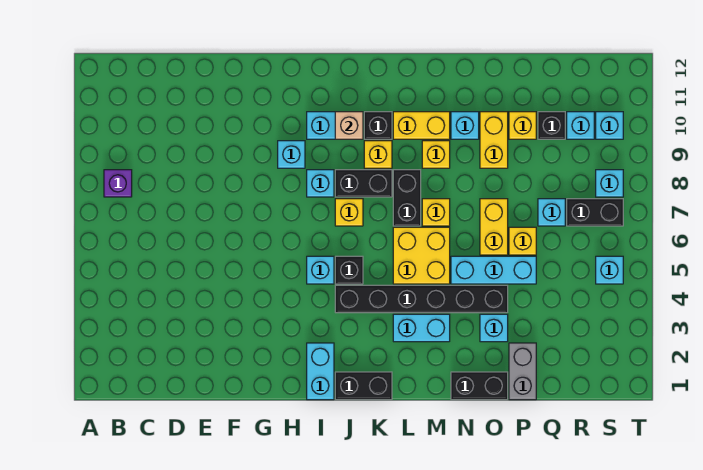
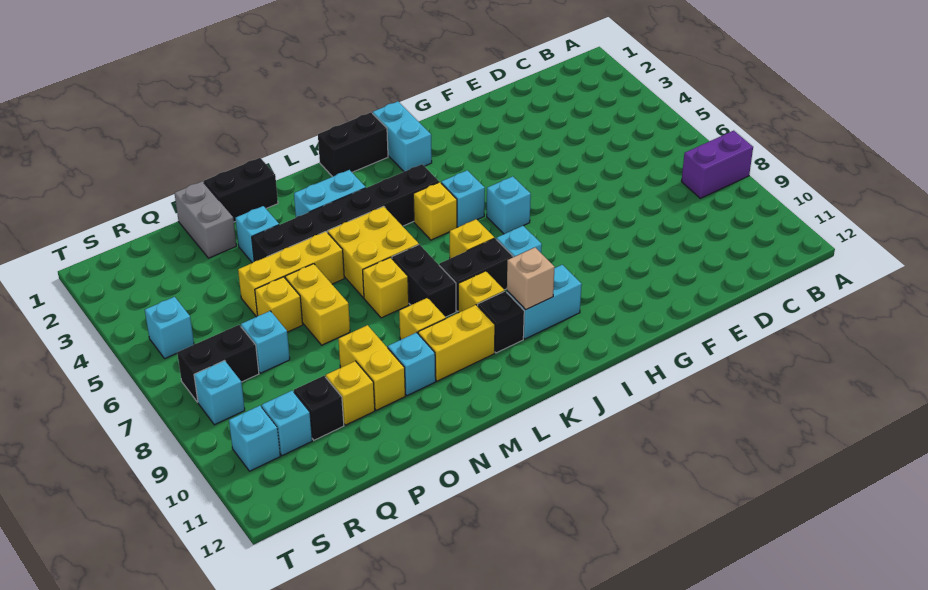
purple 1x1 brick [104,170,132,197] -> purple 1x2 brick [681,131,753,198]
cyan 1x1 brick [278,141,305,168] -> cyan 1x1 brick moved to [487,176,531,234]
black 1x1 brick [335,256,363,284] -> yellow 1x1 brick [413,182,457,240]
cyan 1x3 brick [451,256,536,284] -> yellow 1x3 brick [238,231,344,317]

